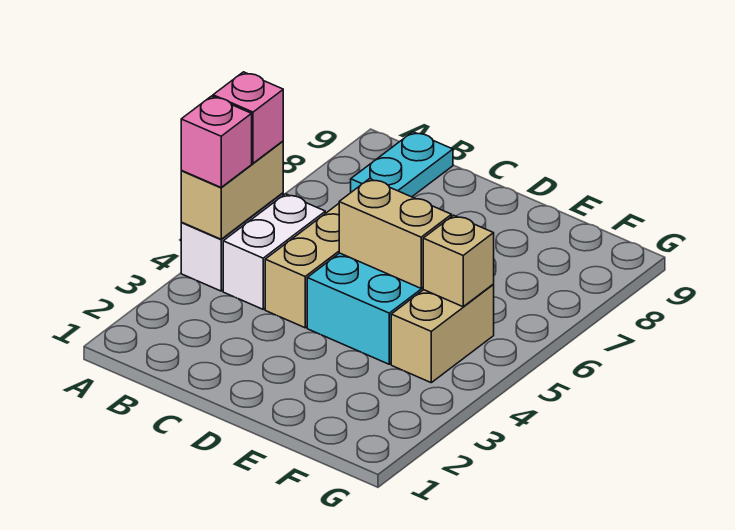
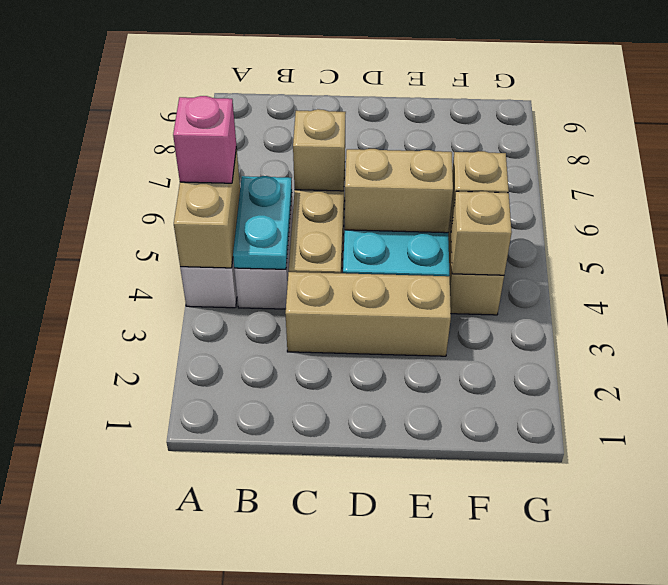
pink 1x1 brick [181,96,252,187] -> none
cyan 1x2 plate [351,132,453,197] -> cyan 1x2 plate moved to [233,176,292,269]
none -> tan 1x3 brick [285,272,451,356]
none -> tan 1x1 brick [293,109,346,191]
none -> tan 1x1 brick [451,191,512,275]

